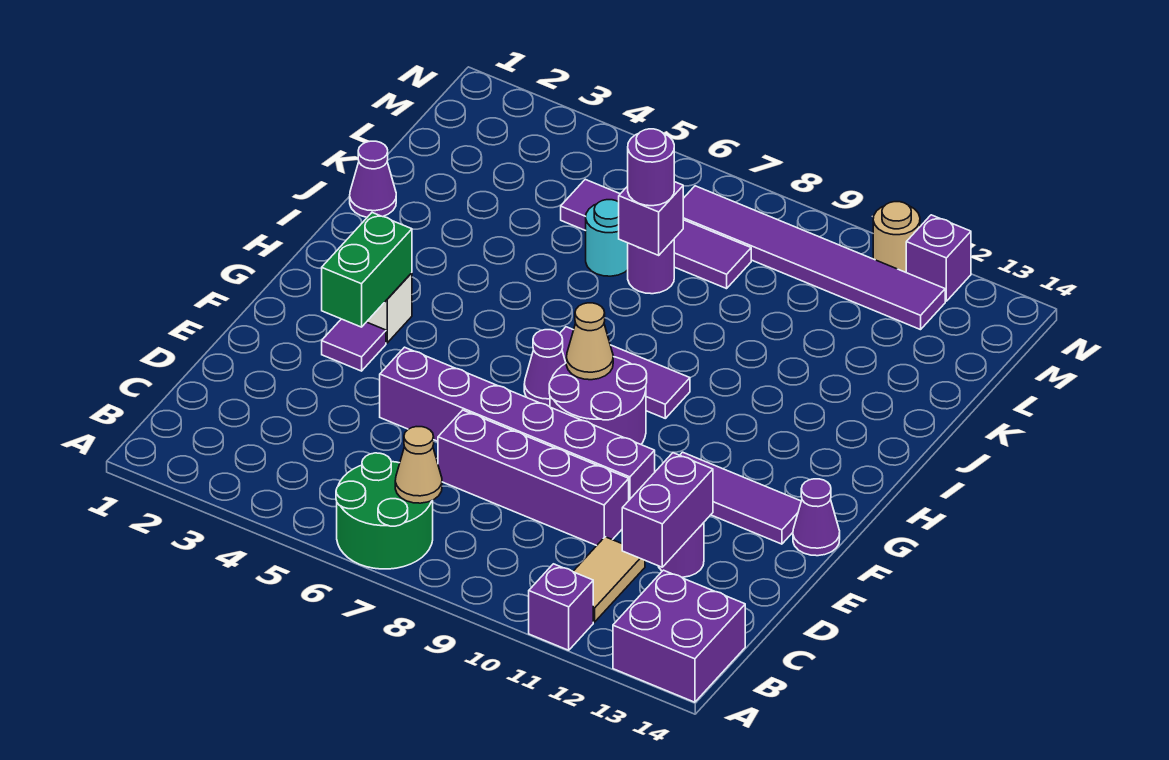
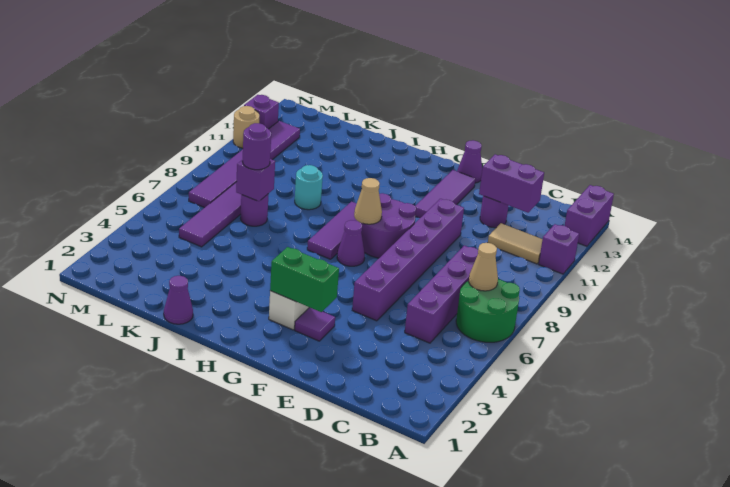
purple 2x2 brick [613,570,745,702] -> purple 1x2 brick [565,185,614,246]
purple 1x4 brick [438,410,629,546] -> purple 1x4 brick moved to [405,246,478,343]
cyan 1x1 round brick [586,200,628,276] -> cyan 1x1 round brick moved to [295,165,323,210]

